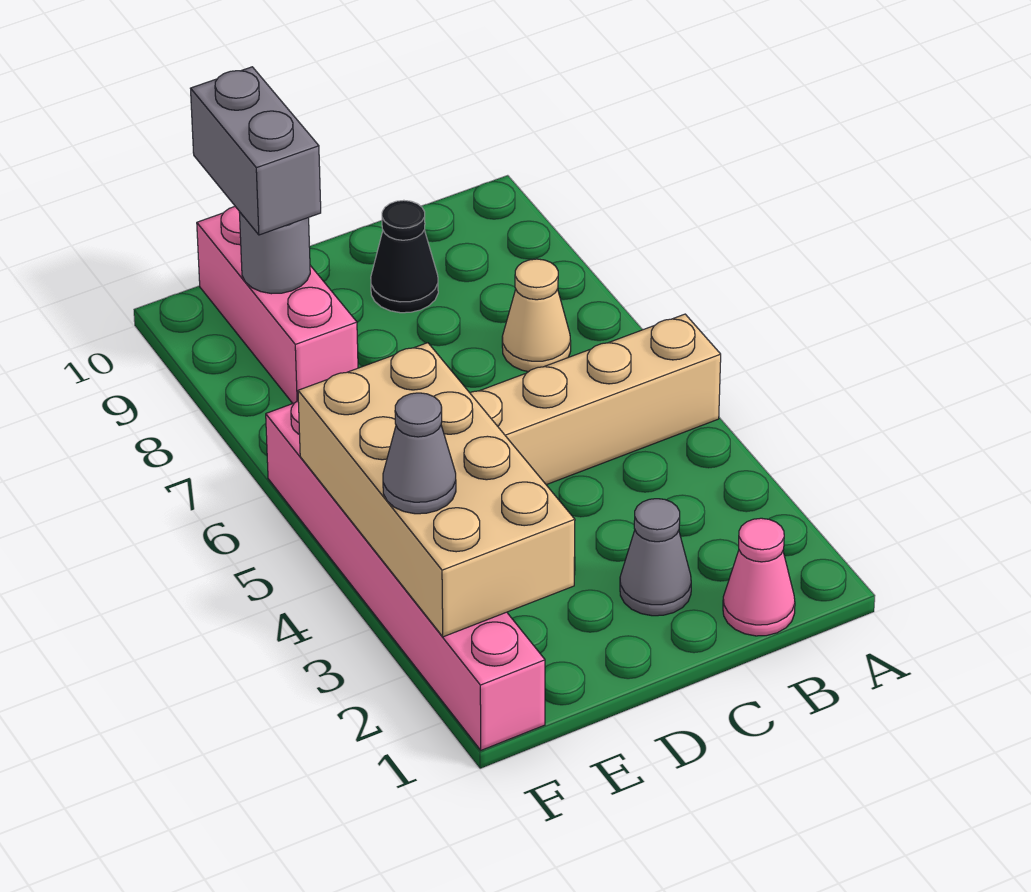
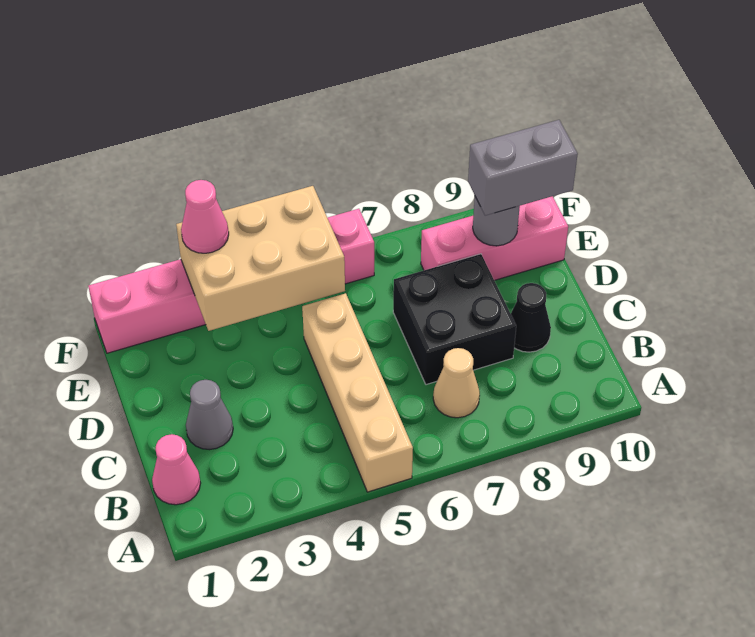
none -> black 2x2 brick [393,254,516,385]
tan 2x4 brick [298,343,575,637] -> tan 2x3 brick [176,186,345,331]
grey 1x1 cone [383,393,456,514] -> pink 1x1 cone [181,180,229,253]

